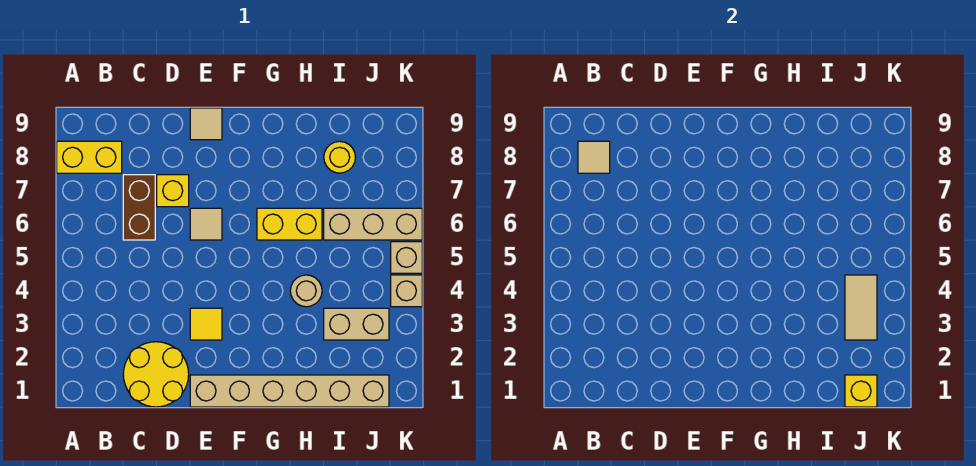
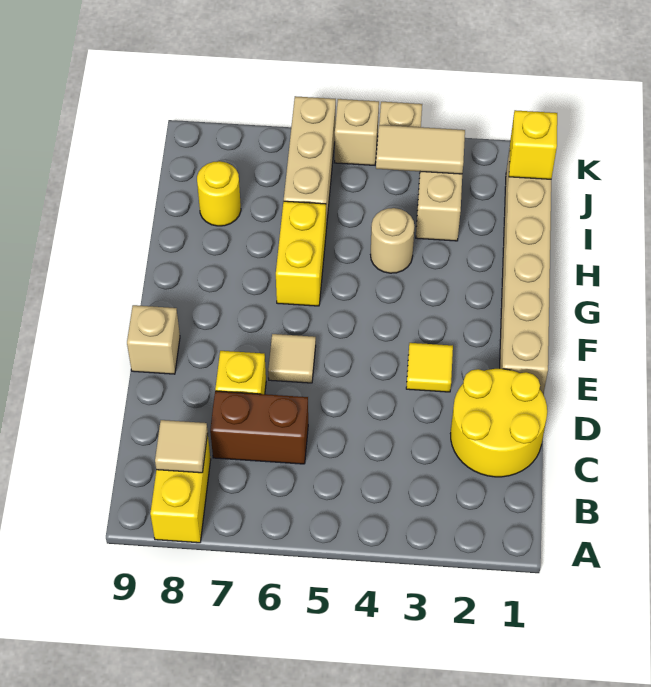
tan 1x1 tile [190,108,222,140] -> tan 1x1 brick [127,305,180,374]

